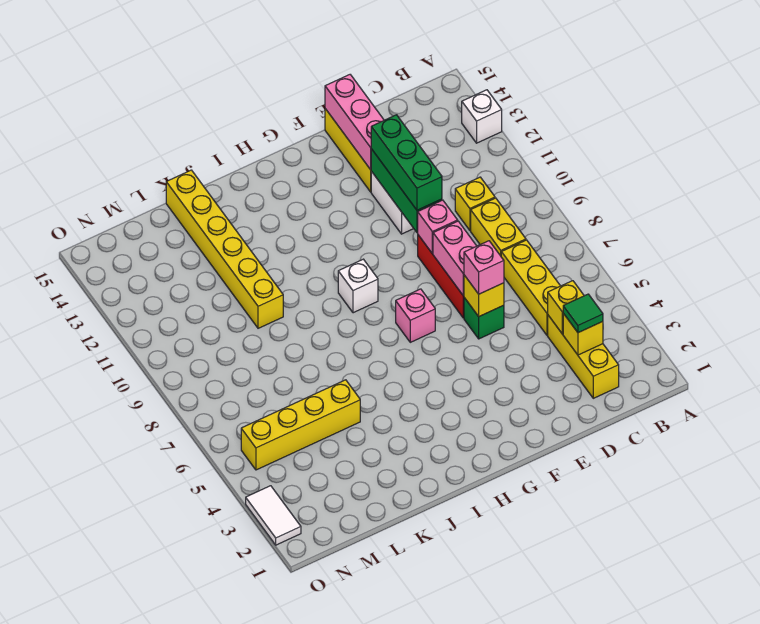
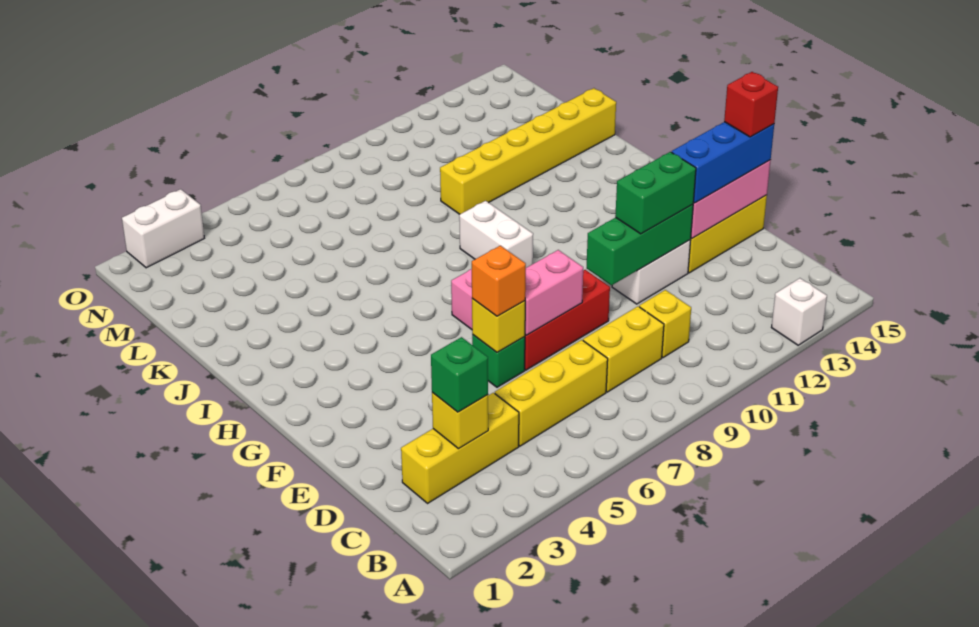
green 1x1 tile [563,294,603,333] -> green 1x1 brick [431,337,488,412]
yellow 1x1 brick [548,281,584,334] -> none
pink 1x1 brick [464,241,504,294] -> orange 1x1 brick [472,246,526,316]
pink 1x1 brick [418,200,458,254] -> none
green 1x3 brick [371,115,442,210] -> green 1x2 brick [615,152,696,234]
none -> blue 1x3 brick [672,122,774,203]
none -> red 1x1 brick [724,72,778,137]
white 1x1 brick [338,259,378,313] -> white 1x2 brick [459,201,533,268]
yellow 1x4 brick [241,380,360,470] -> none
white 1x2 tile [246,486,301,545] -> white 1x2 brick [122,189,204,268]

